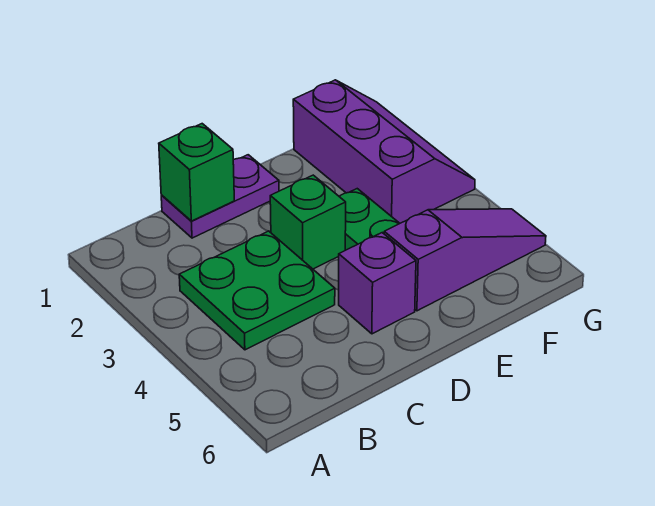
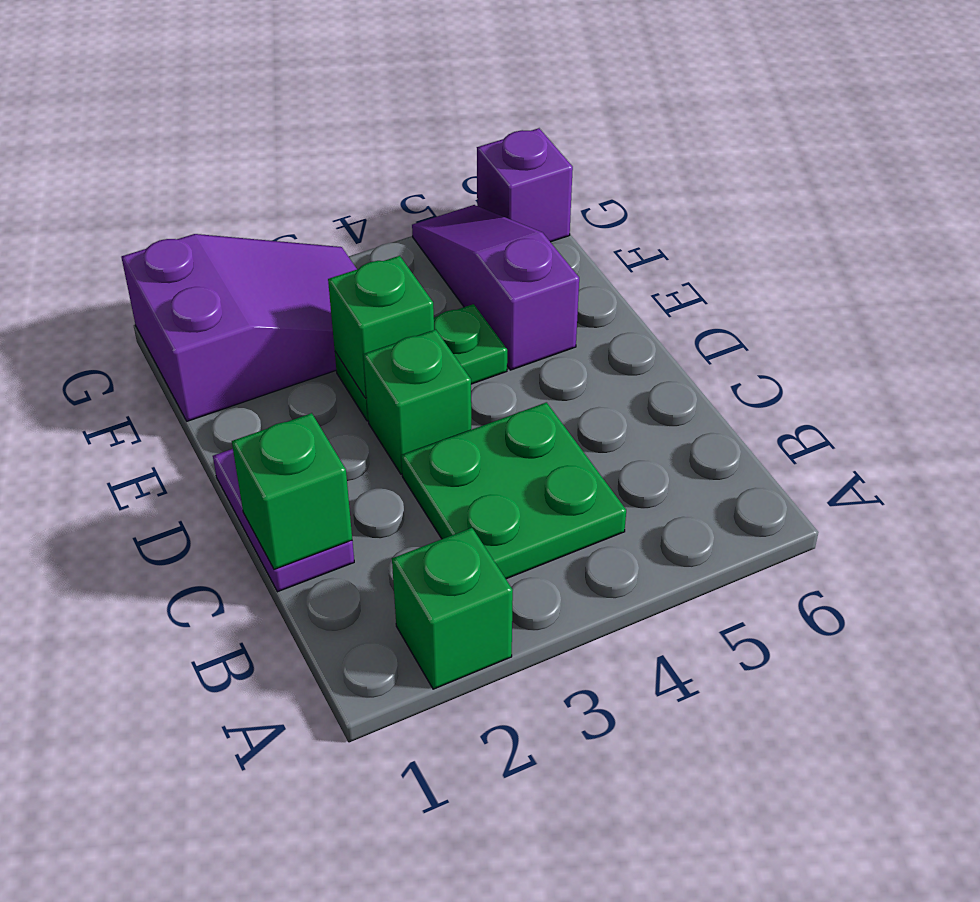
none -> green 1x1 brick [392,528,513,689]
purple 1x1 brick [339,233,416,334] -> purple 1x1 brick moved to [477,128,573,242]
none -> green 1x1 brick [328,256,434,398]
purple 2x3 slope [293,80,475,223] -> purple 2x3 slope turned to [121,234,357,421]

